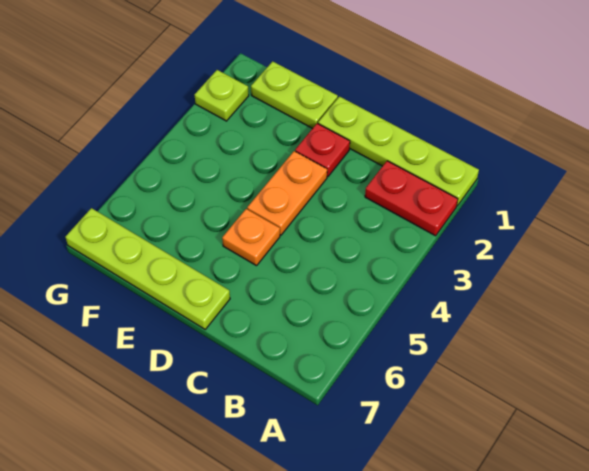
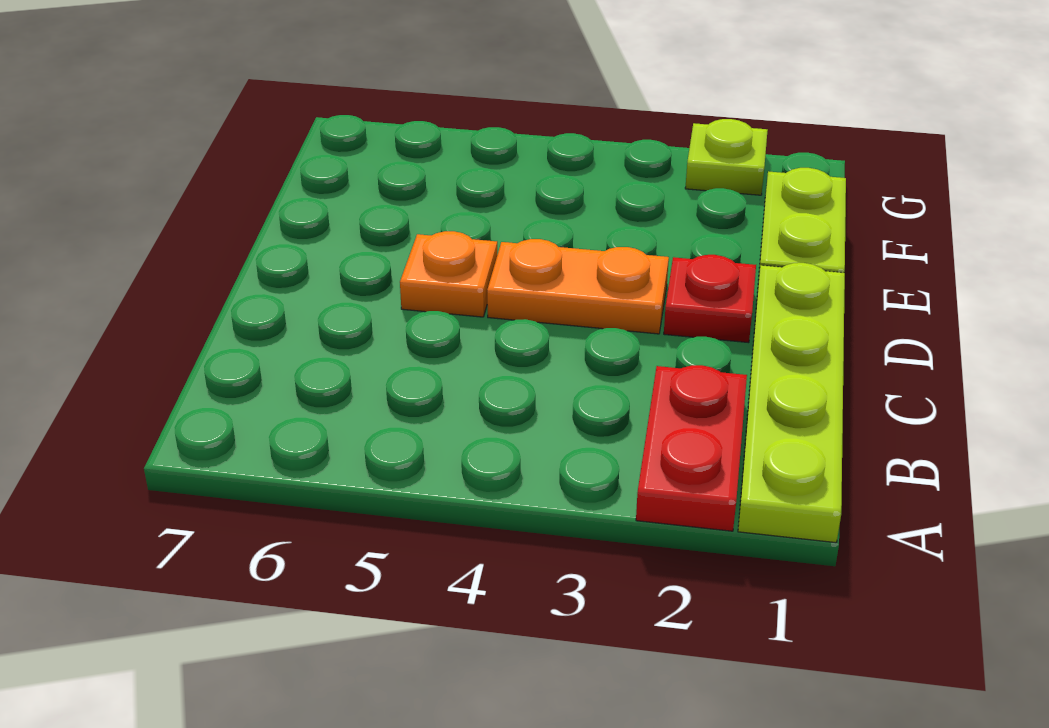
lime 1x4 plate [65,208,230,329] -> none

